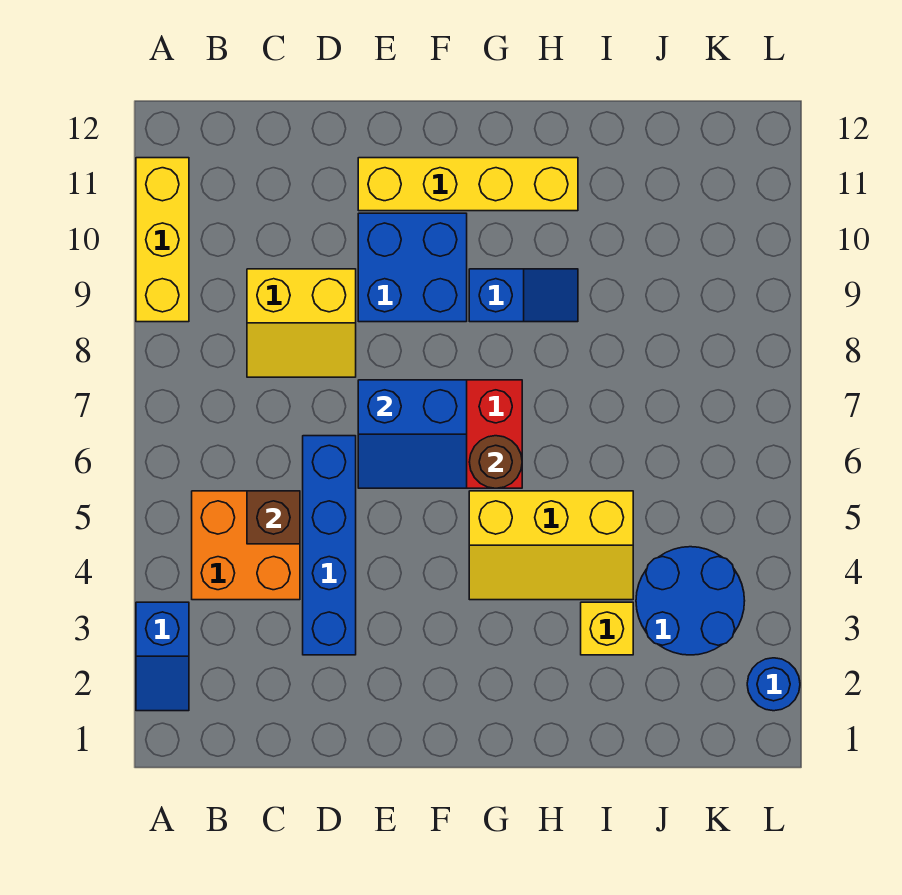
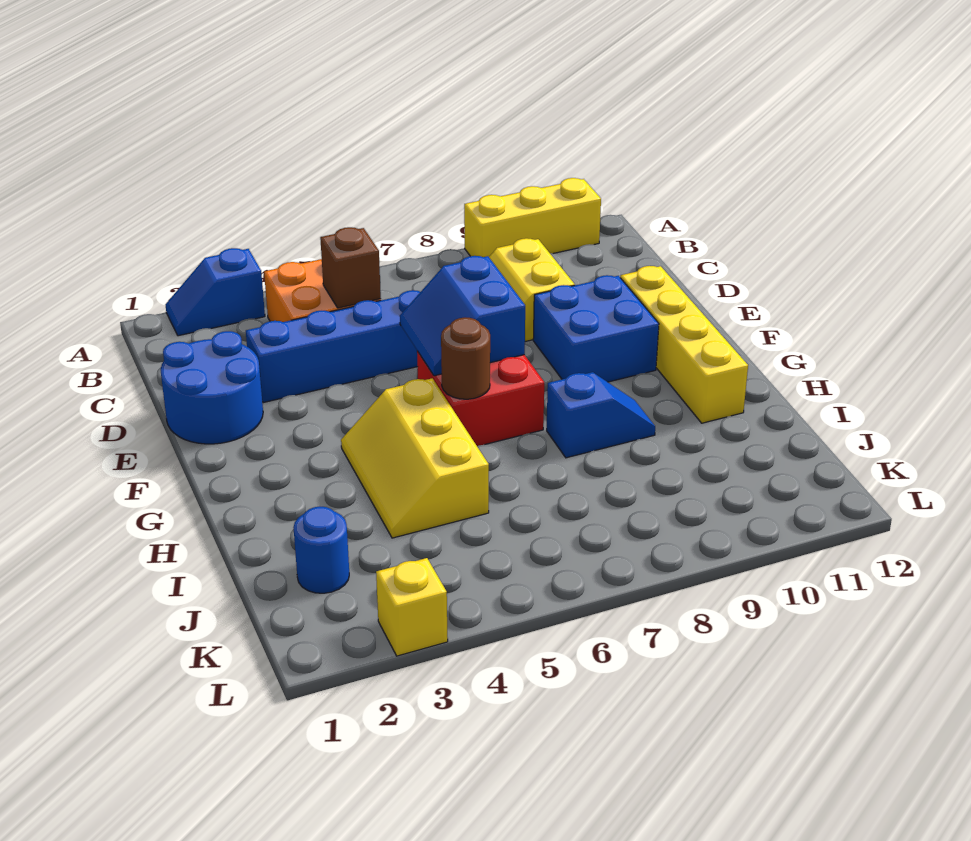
blue 1x2 slope [469,269,578,322] -> blue 1x2 slope turned to [547,372,655,458]
yellow 1x1 brick [581,602,633,655] -> yellow 1x1 brick moved to [376,558,448,656]
blue 2x2 round brick [636,547,745,655] -> blue 2x2 round brick moved to [161,331,263,444]
blue 1x1 round brick [747,658,800,711] -> blue 1x1 round brick moved to [293,507,349,593]

